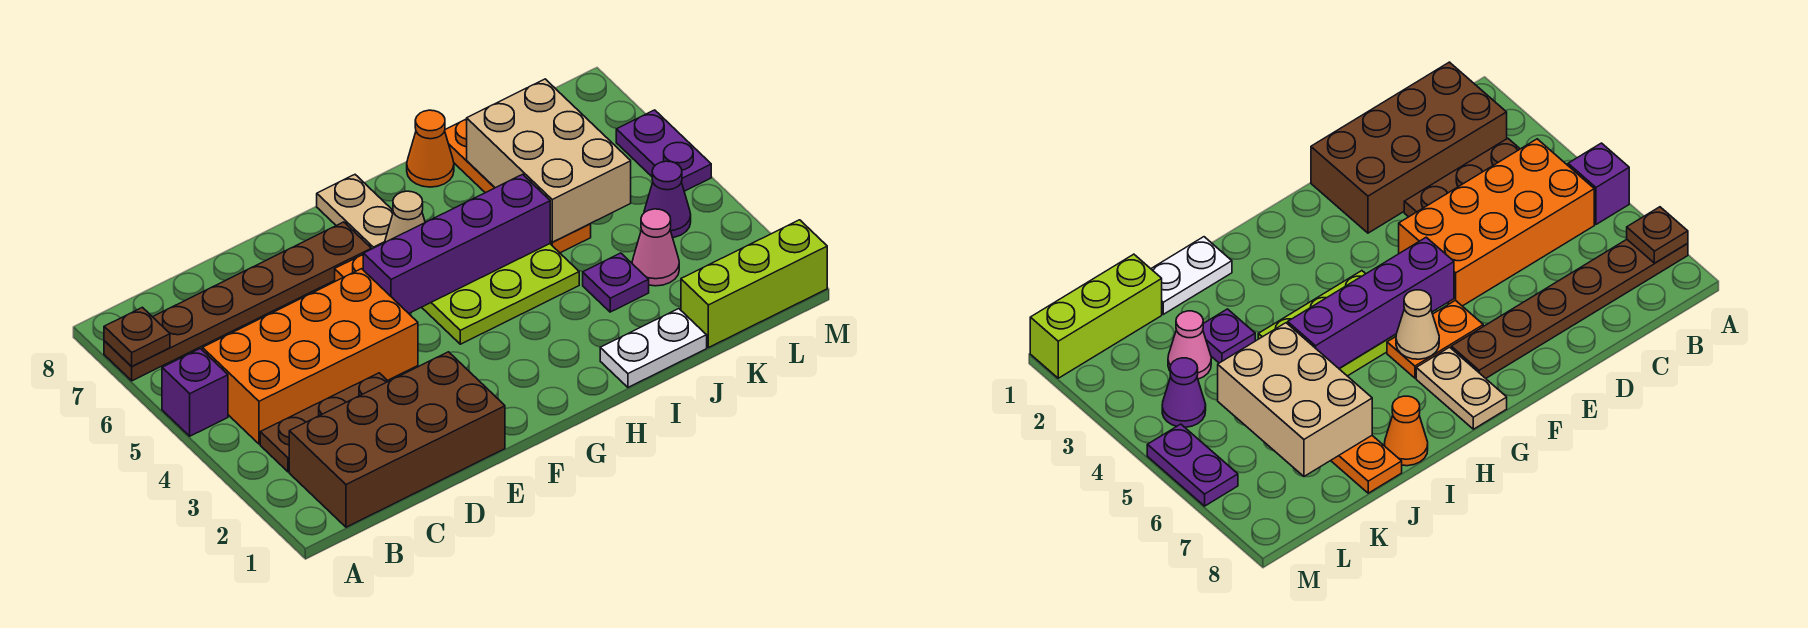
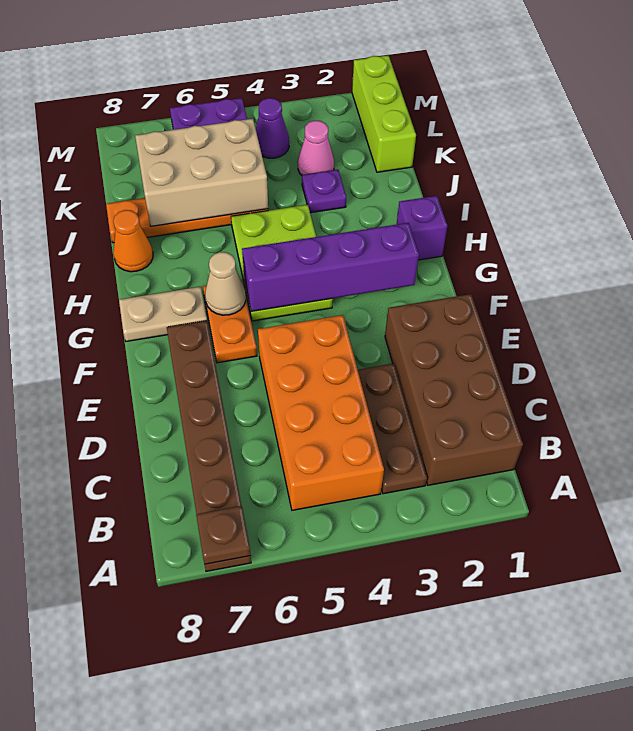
purple 1x1 brick [162,349,228,436] -> purple 1x1 brick moved to [397,196,447,260]
purple 1x4 brick [363,174,550,313] -> purple 1x4 brick turned to [242,223,419,311]
white 1x2 plate [600,309,707,387] -> none

